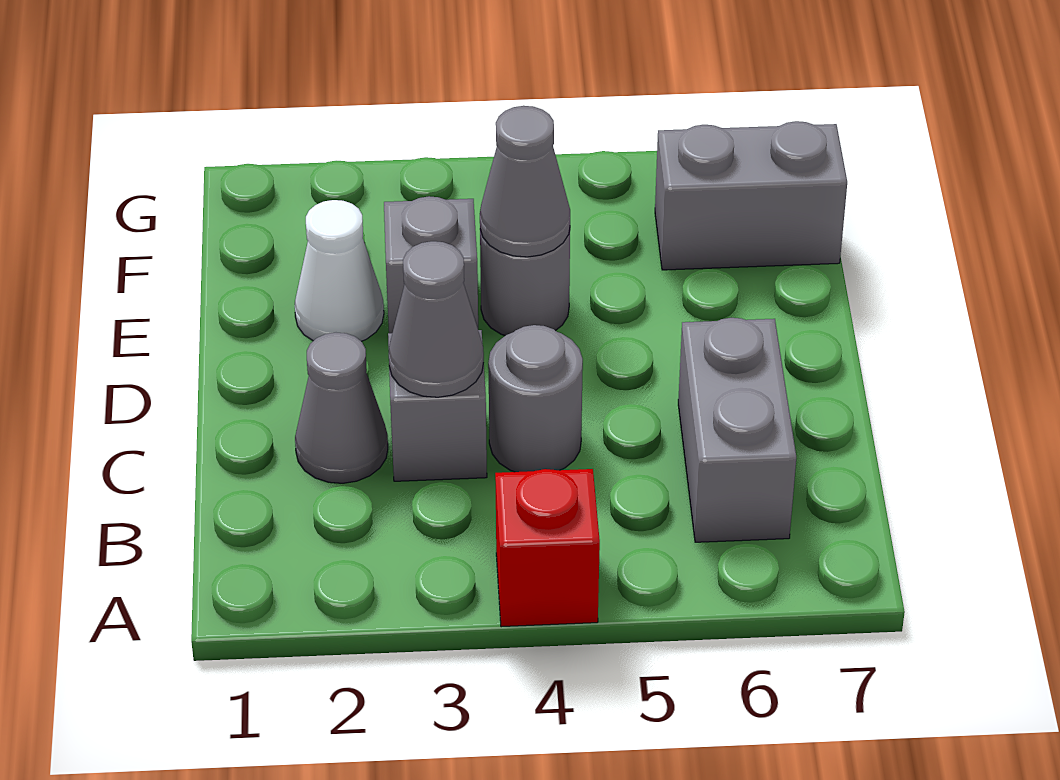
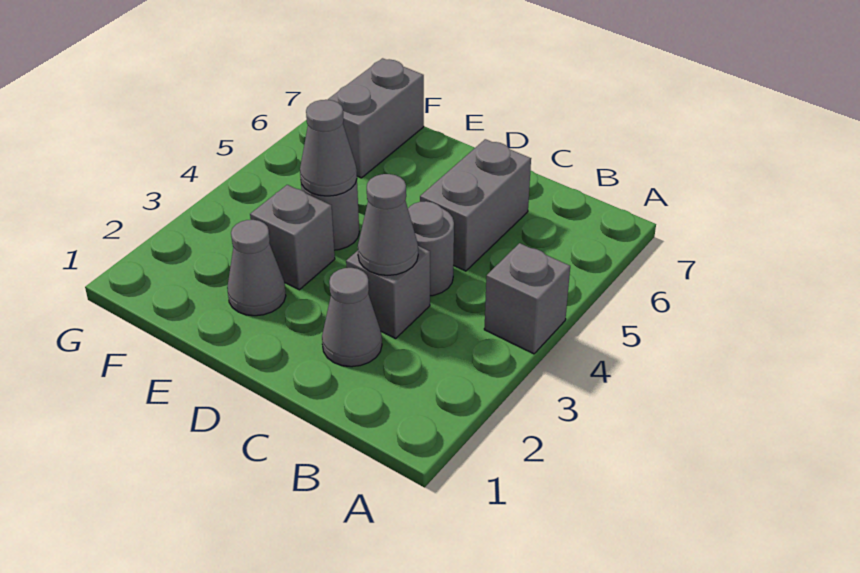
red 1x1 brick [495,469,600,627] -> grey 1x1 brick [484,243,570,354]
grey 1x2 brick [678,318,796,542] -> grey 1x2 brick turned to [420,139,531,271]
white 1x1 cone [295,200,384,341] -> grey 1x1 cone [227,220,286,316]

